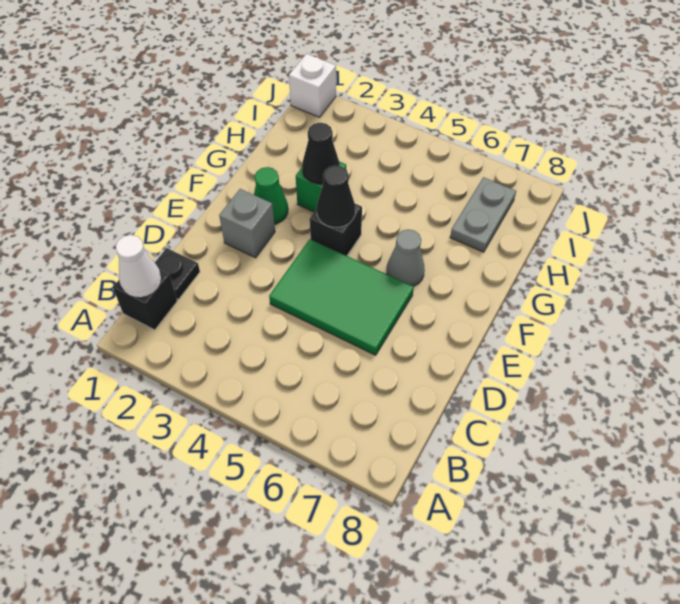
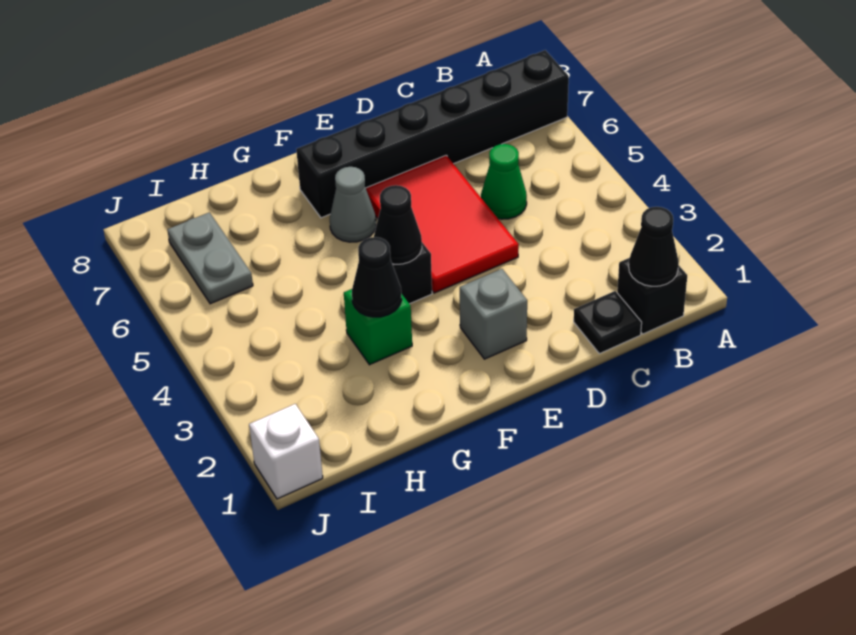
none -> black 1x6 brick [296,50,569,218]
white 1x1 cone [116,235,161,298] -> black 1x1 cone [629,207,679,286]
green 2x3 tile [269,239,414,355] -> red 2x3 tile [366,155,519,293]
green 1x1 cone [254,167,288,224] -> green 1x1 cone moved to [481,144,527,219]
grey 1x2 plate [450,177,516,252] -> grey 1x2 plate turned to [167,212,253,304]

